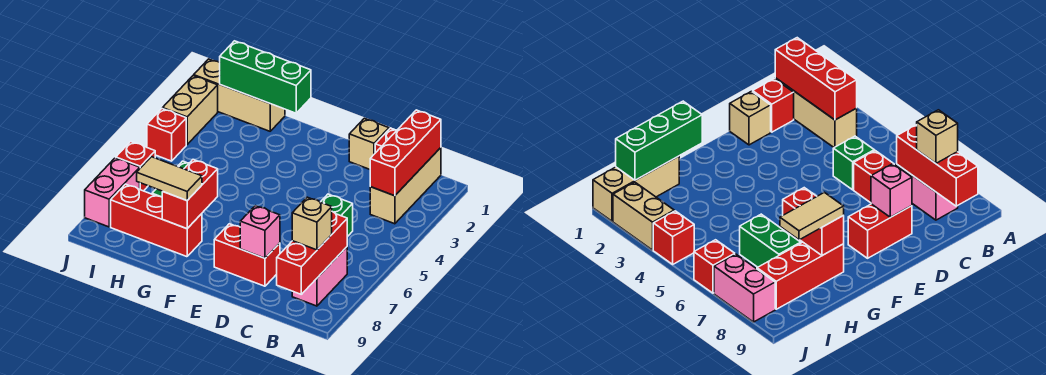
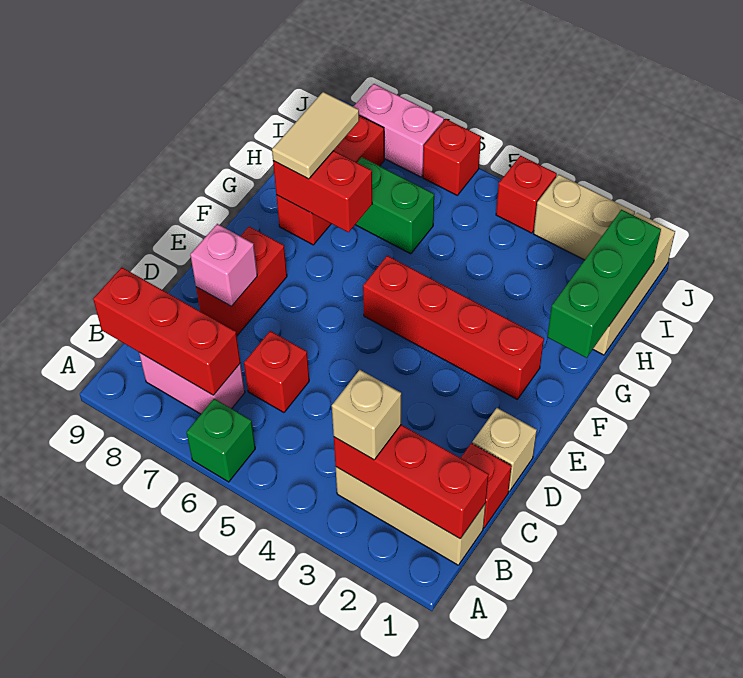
tan 1x1 brick [292,197,332,250] -> tan 1x1 brick moved to [332,370,401,460]
green 1x1 brick [321,194,353,237] -> green 1x1 brick moved to [186,399,255,482]
none -> red 1x4 brick [363,256,544,399]

